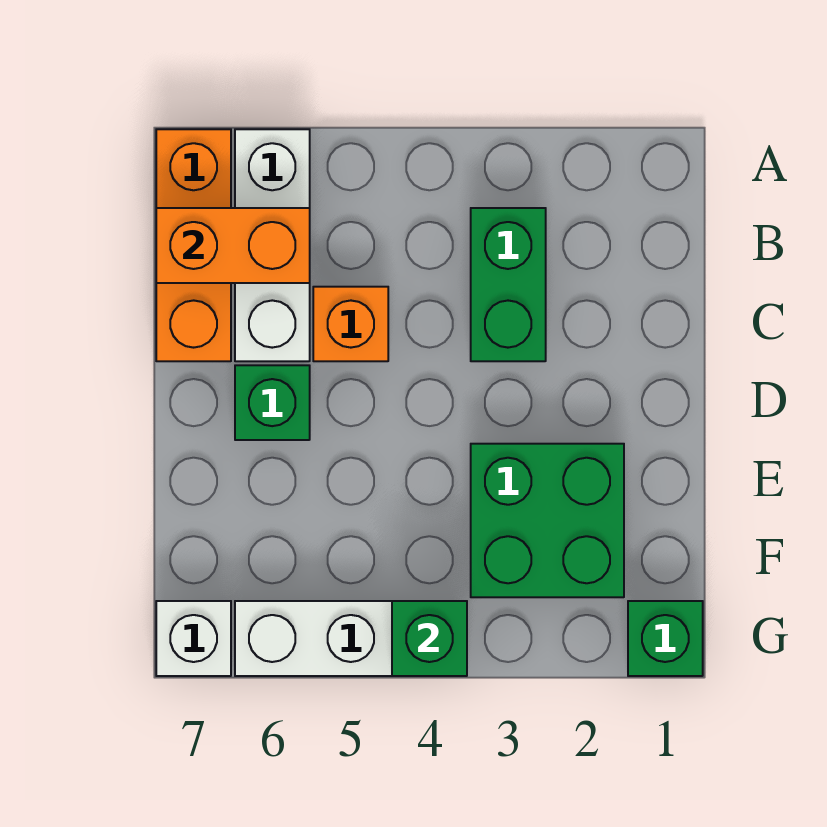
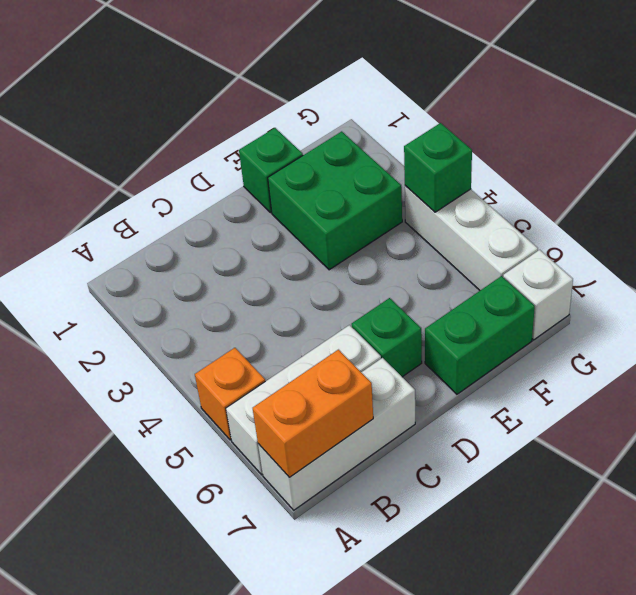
orange 1x3 brick [156,129,231,361] -> white 1x3 brick [258,358,415,510]
green 1x2 brick [471,208,546,361] -> green 1x2 brick moved to [425,276,535,394]
orange 1x2 brick [156,208,310,283] -> orange 1x2 brick turned to [253,350,373,478]
orange 1x1 brick [313,287,388,361] -> orange 1x1 brick moved to [195,348,265,440]
green 1x1 brick [628,601,703,676] -> green 1x1 brick moved to [239,128,303,212]

